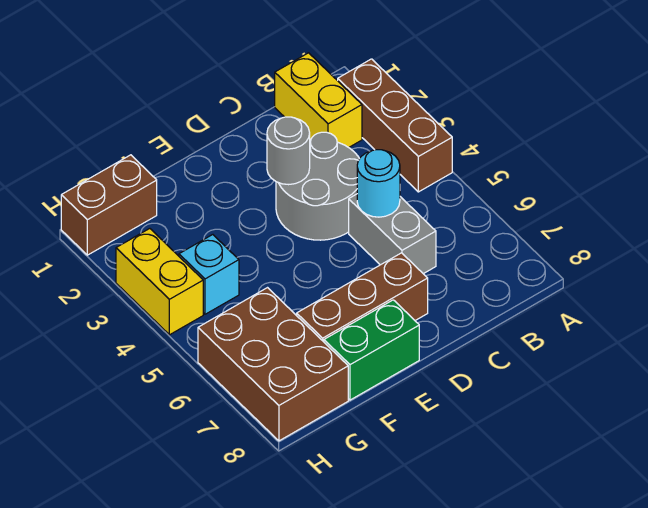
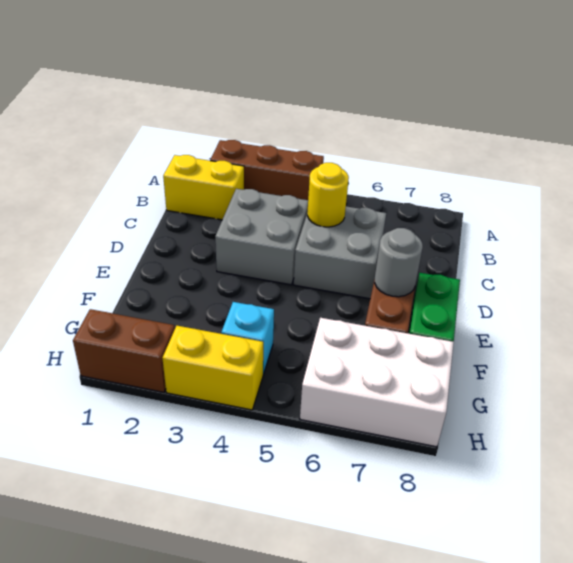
grey 2x2 round brick [276,132,360,240] -> grey 2x2 brick [215,189,308,285]
grey 1x2 brick [349,194,436,274] -> grey 2x2 brick [294,206,386,299]
cyan 1x1 round brick [357,150,400,217] -> yellow 1x1 round brick [307,163,349,227]
grey 1x1 round brick [267,117,310,185] -> grey 1x1 round brick moved to [375,228,423,297]
brown 1x2 brick [61,155,157,255] -> brown 1x2 brick turned to [73,309,175,392]
brown 2x3 brick [198,288,348,441] -> white 2x3 brick [300,318,454,447]

